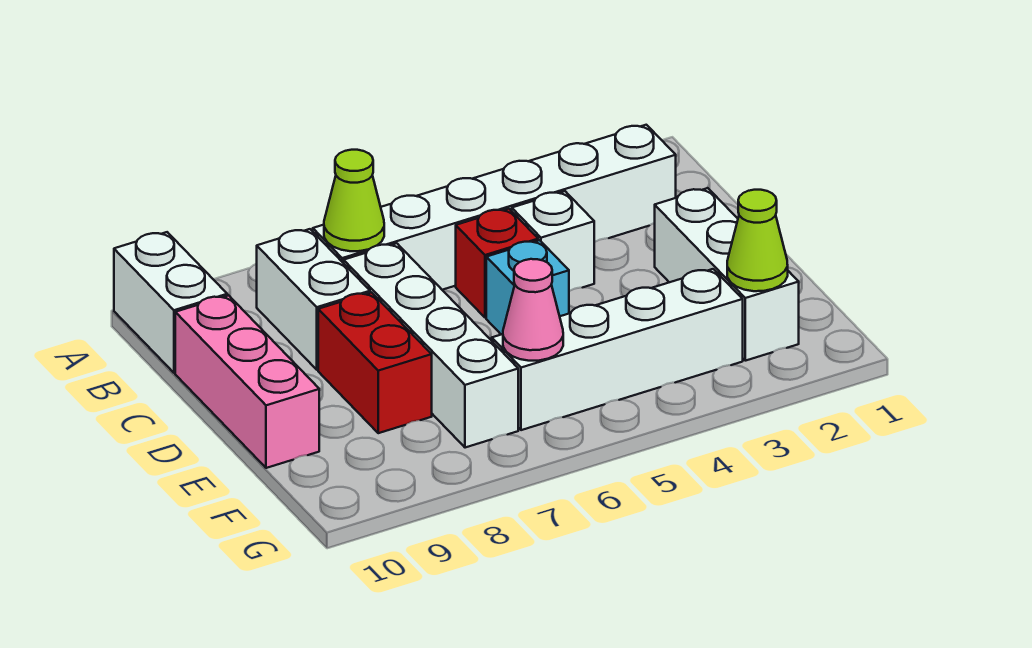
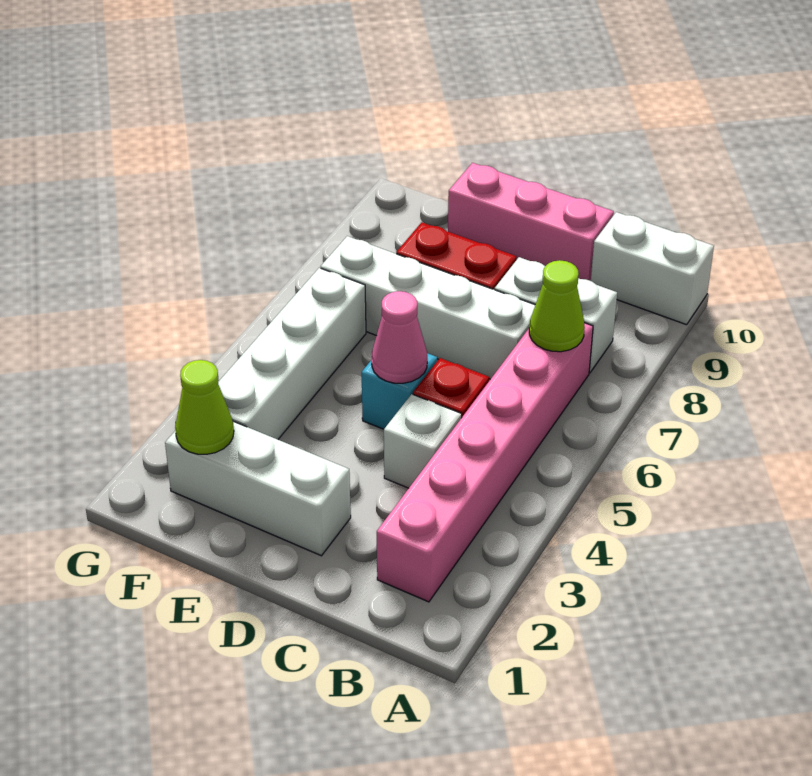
white 1x6 brick [313,125,676,290] -> pink 1x6 brick [377,323,593,602]
pink 1x1 cone [503,259,563,361] -> pink 1x1 cone moved to [372,291,427,383]

